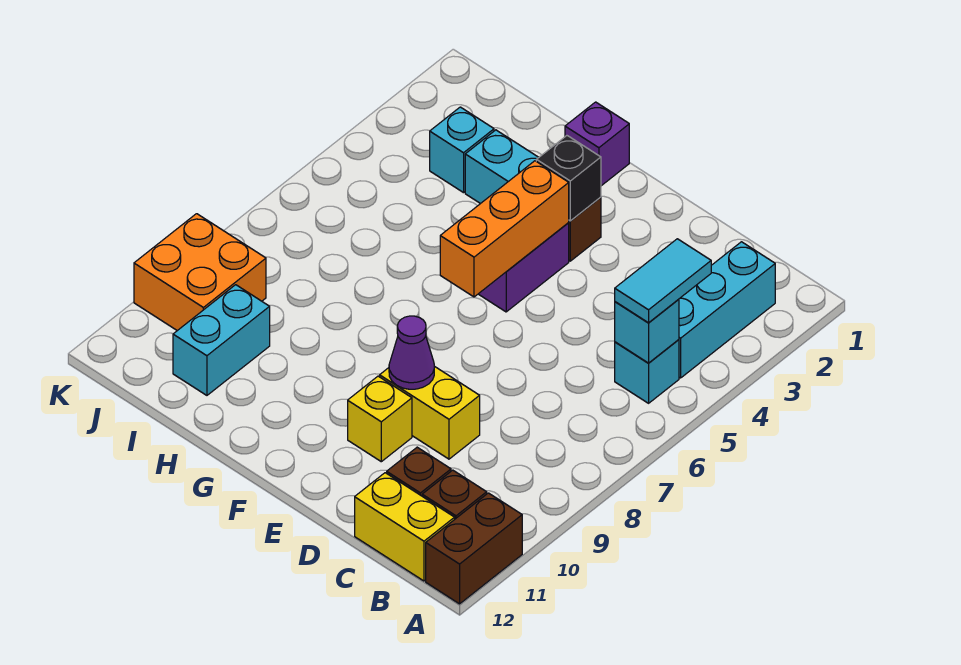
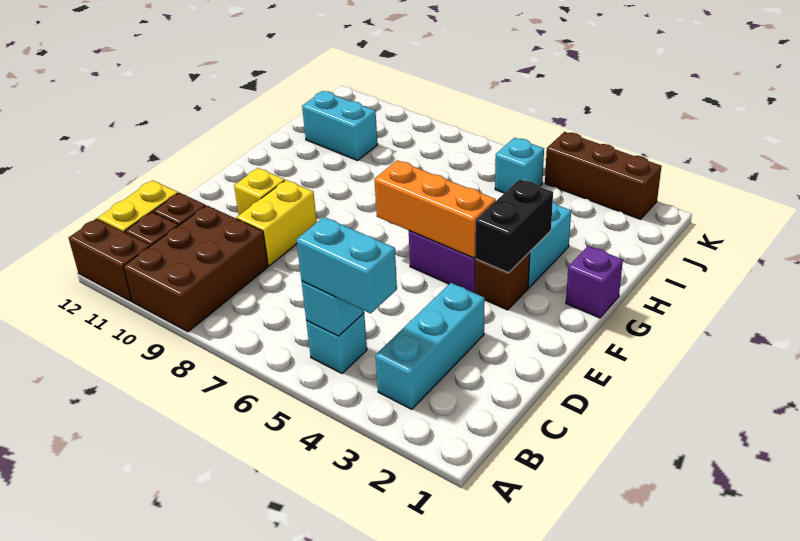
none -> brown 2x3 brick [123,205,268,332]
cyan 1x3 brick [679,242,775,378] -> cyan 1x3 brick turned to [375,283,485,409]
cyan 1x2 tile [615,239,711,323] -> cyan 1x2 brick [296,217,397,313]
purple 1x1 cone [389,316,434,389] -> none
black 1x1 brick [536,136,601,221] -> black 1x2 brick [475,179,553,273]
cyan 1x1 brick [430,107,494,193] -> cyan 1x1 brick moved to [495,138,544,193]
orange 2x2 brick [134,214,266,331] -> none
none -> brown 1x3 brick [545,132,662,219]

